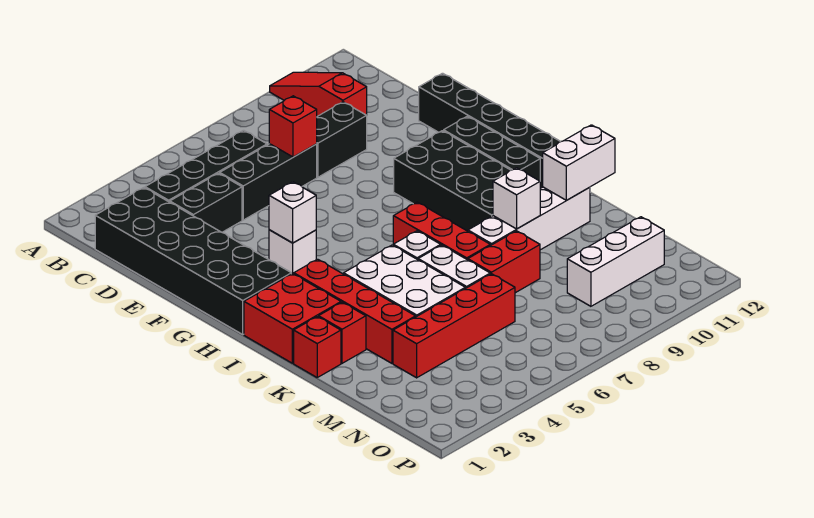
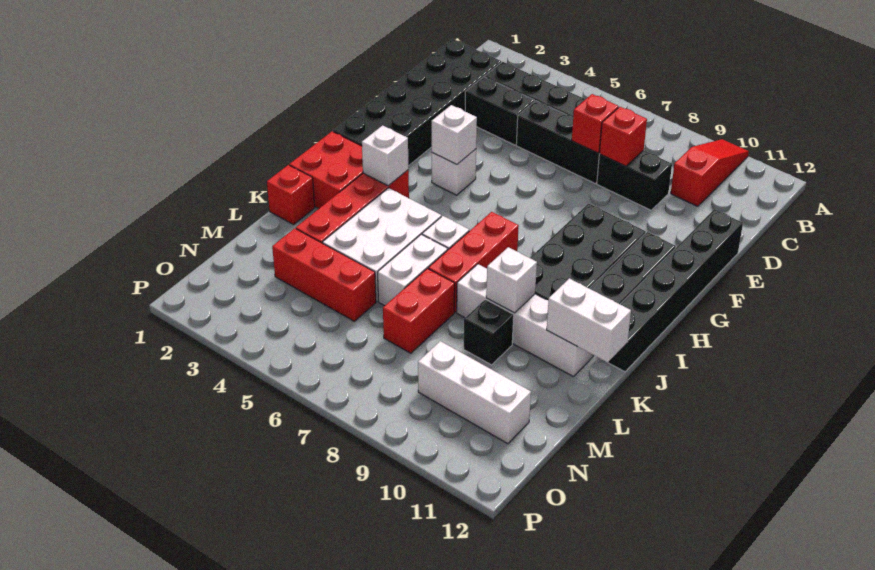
none -> white 1x1 brick [362,125,408,186]
red 1x1 brick [319,302,366,363] -> red 1x1 brick moved to [599,107,647,166]
red 1x2 brick [468,231,540,293] -> red 1x2 brick turned to [383,268,455,353]
none -> black 1x1 brick [464,299,514,365]
red 1x4 brick [393,274,515,378] -> red 1x3 brick [272,228,376,321]

